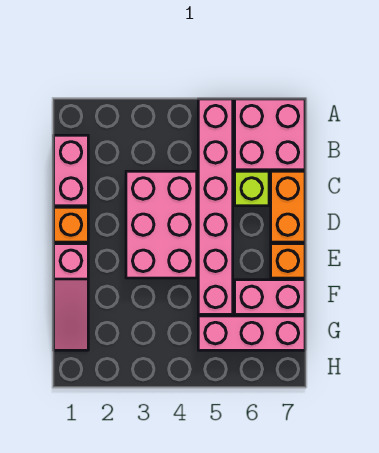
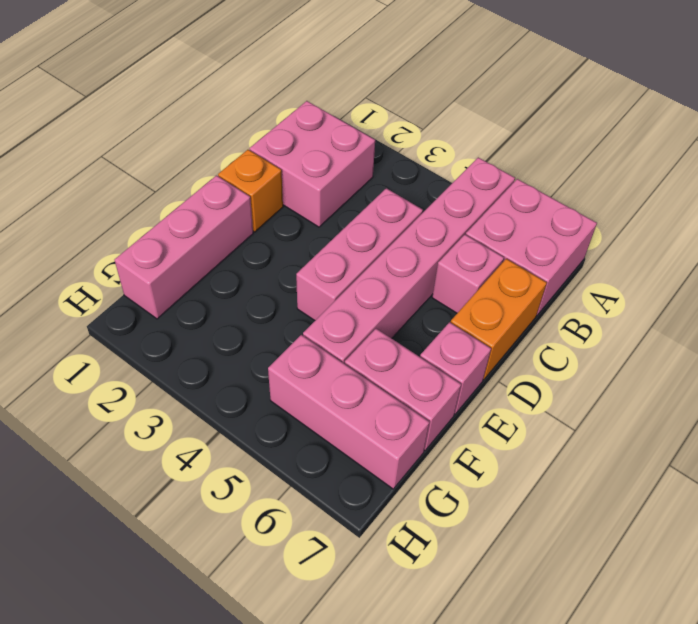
pink 1x2 brick [54,135,88,206] -> pink 2x2 brick [249,101,375,227]
pink 2x3 brick [126,171,197,278] -> pink 1x3 brick [296,188,423,320]
lime 1x1 brick [235,171,269,206] -> pink 1x1 brick [432,235,504,313]
pink 1x3 slope [54,244,88,350] -> pink 1x3 brick [114,176,253,319]
orange 1x1 brick [271,244,305,278] -> pink 1x1 brick [420,322,491,414]

